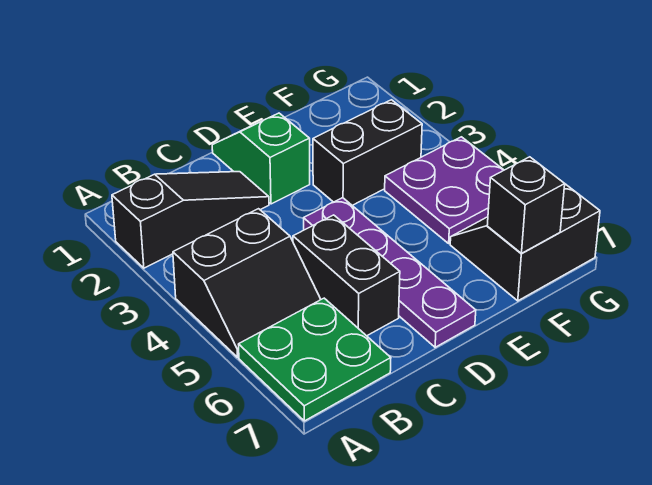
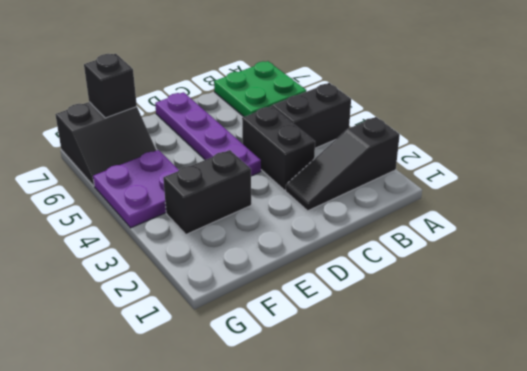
black 1x2 brick [293,215,400,336] -> black 1x2 brick moved to [242,106,315,190]
green 1x2 slope [212,113,310,204] -> none

